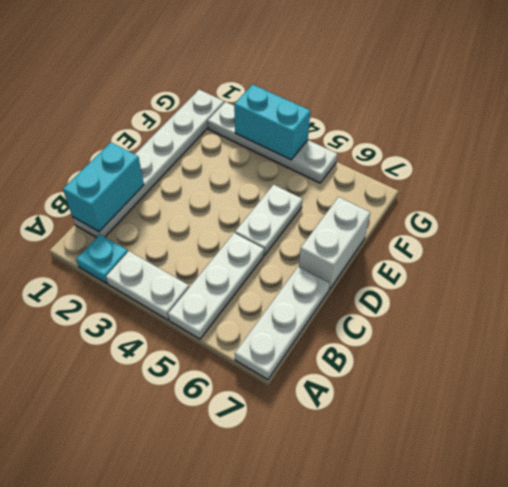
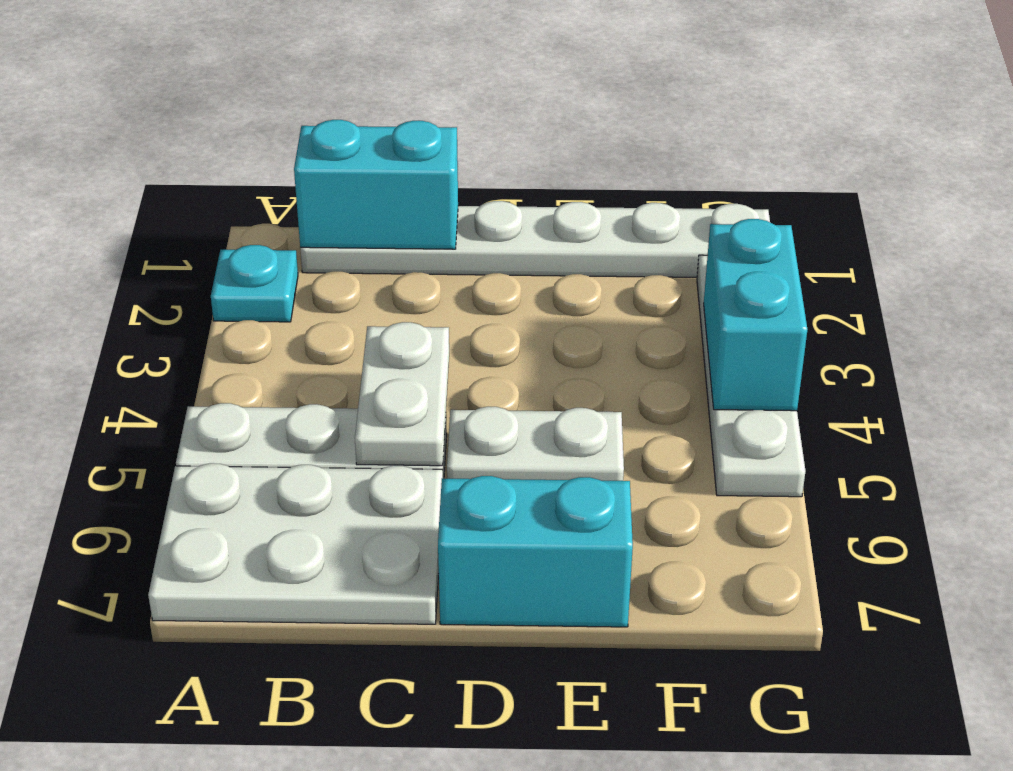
white 1x2 plate [106,251,189,320] -> white 1x2 plate moved to [355,322,449,466]
white 1x3 plate [235,267,330,380] -> white 2x3 plate [148,463,443,624]
white 1x2 brick [299,197,370,290] -> cyan 1x2 brick [438,476,633,627]

